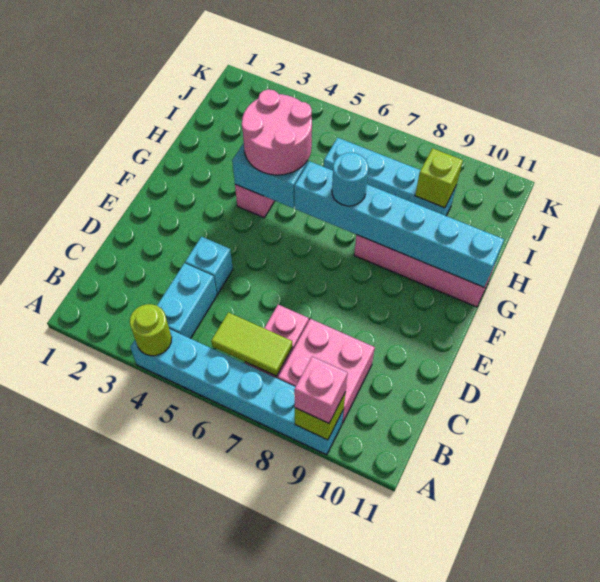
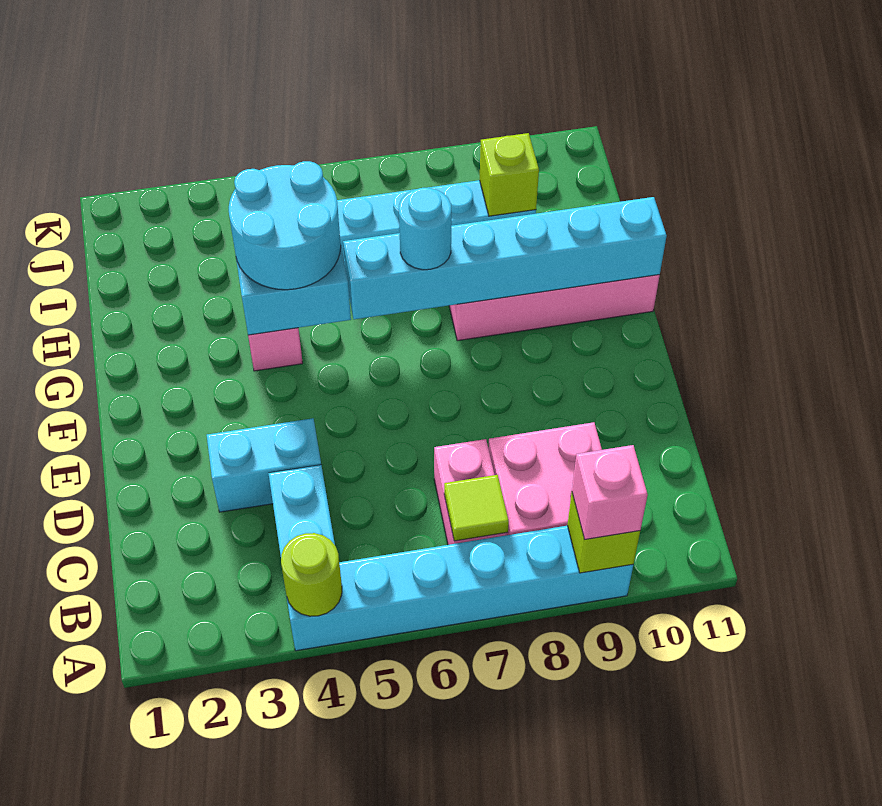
lime 1x2 tile [211,312,292,376] -> lime 1x1 tile [444,475,509,541]
cyan 1x1 brick [185,237,233,294] -> cyan 1x2 brick [207,418,321,512]
pink 2x2 round brick [242,89,312,175] -> cyan 2x2 round brick [229,161,341,290]

